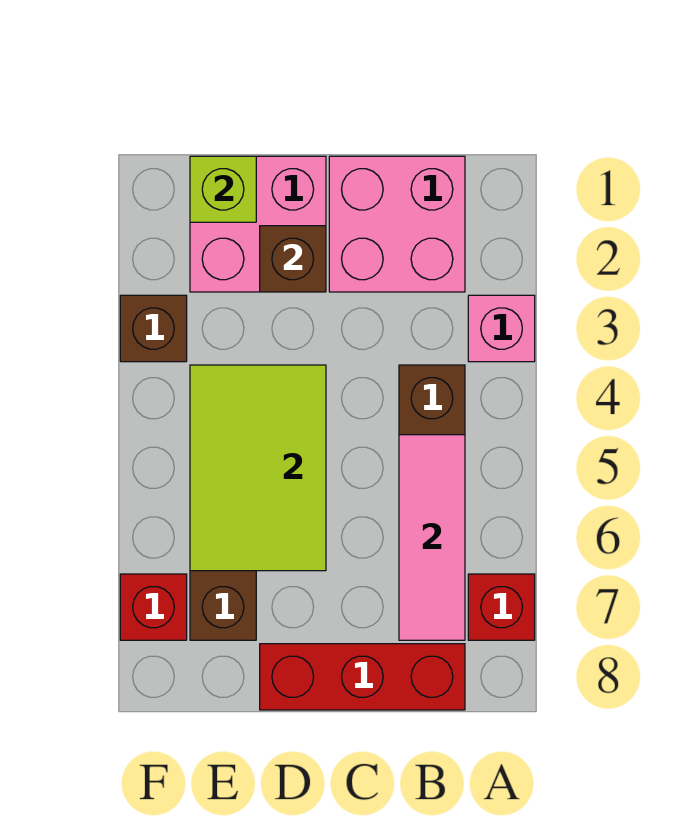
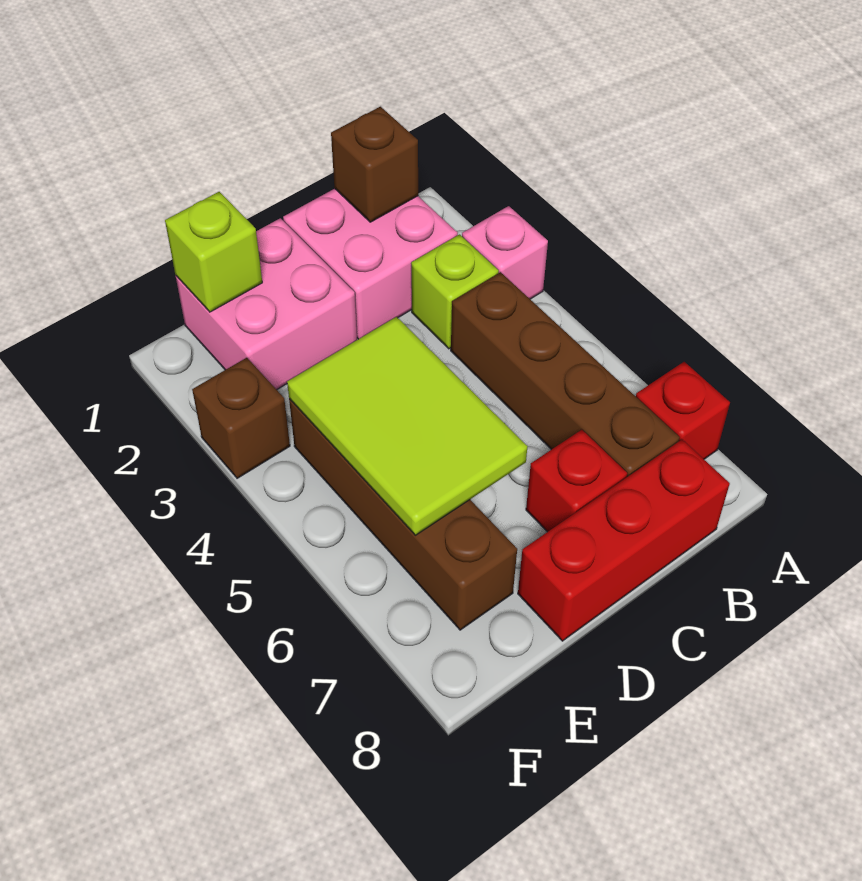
none -> lime 1x1 brick [411,234,499,349]
pink 1x3 tile [399,435,465,640] -> none
brown 1x1 brick [260,226,326,292] -> brown 1x1 brick moved to [331,107,418,222]
red 1x1 brick [120,574,187,640] -> red 1x1 brick moved to [526,430,627,532]

